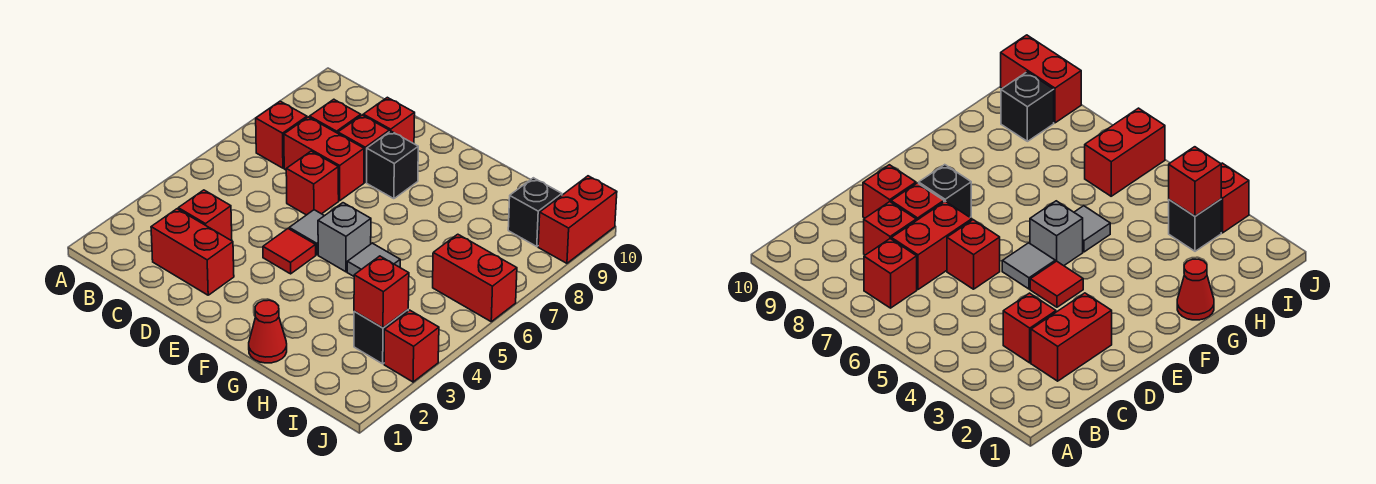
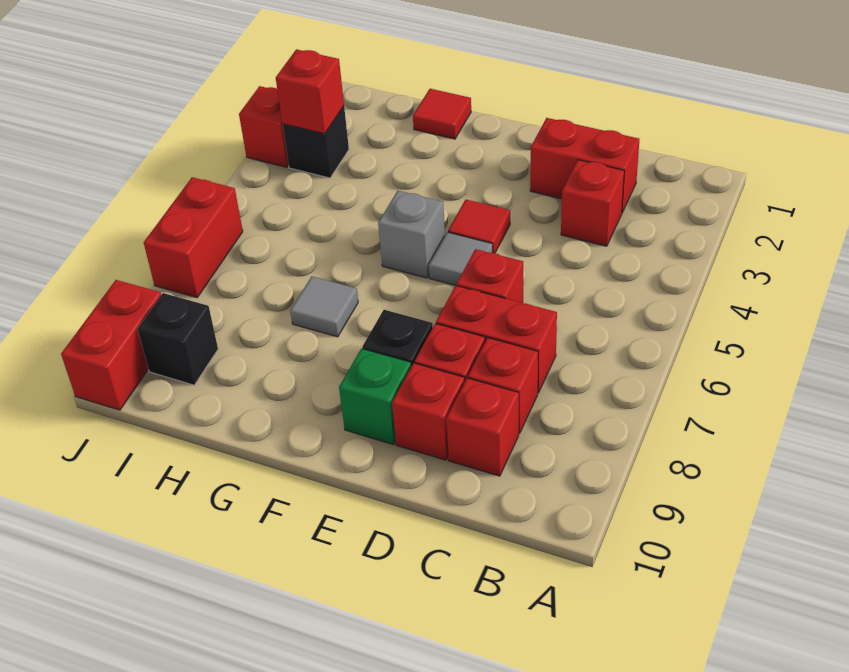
red 1x1 brick [256,101,307,168] -> red 1x1 brick moved to [446,378,519,476]
none -> green 1x1 brick [339,349,411,445]
red 1x1 cone [249,300,287,363] -> red 1x1 tile [413,89,471,139]
grey 1x1 tile [347,243,400,276] -> grey 1x1 tile moved to [290,277,358,337]
red 1x2 brick [433,234,517,322] -> red 1x2 brick turned to [144,177,243,298]

